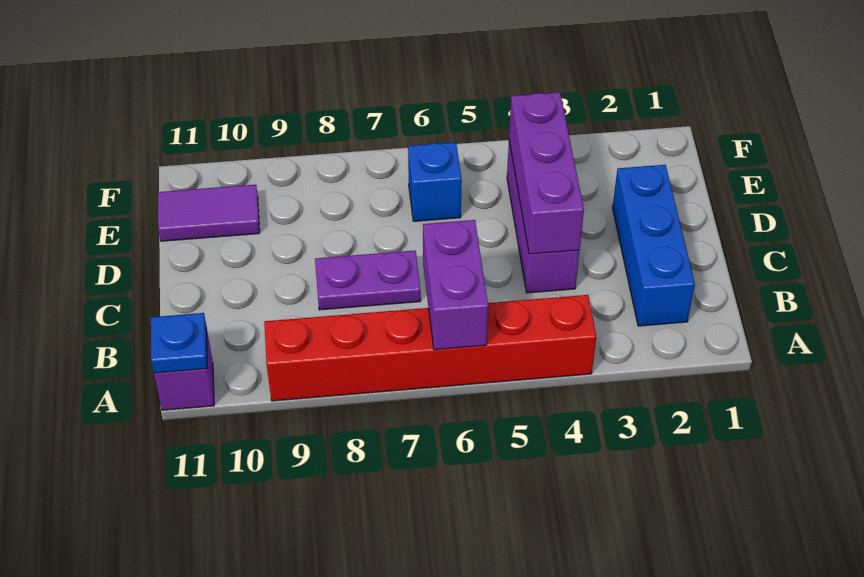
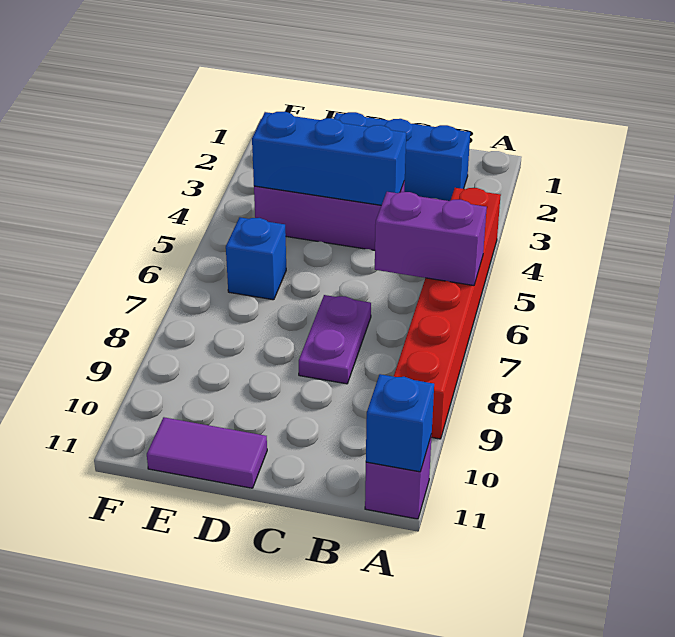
blue 1x1 plate [151,313,208,373] -> blue 1x1 brick [366,374,434,472]
purple 1x3 brick [509,92,584,254] -> blue 1x3 brick [252,112,406,205]
purple 1x2 tile [158,185,260,241] -> purple 1x2 tile turned to [147,417,267,488]

